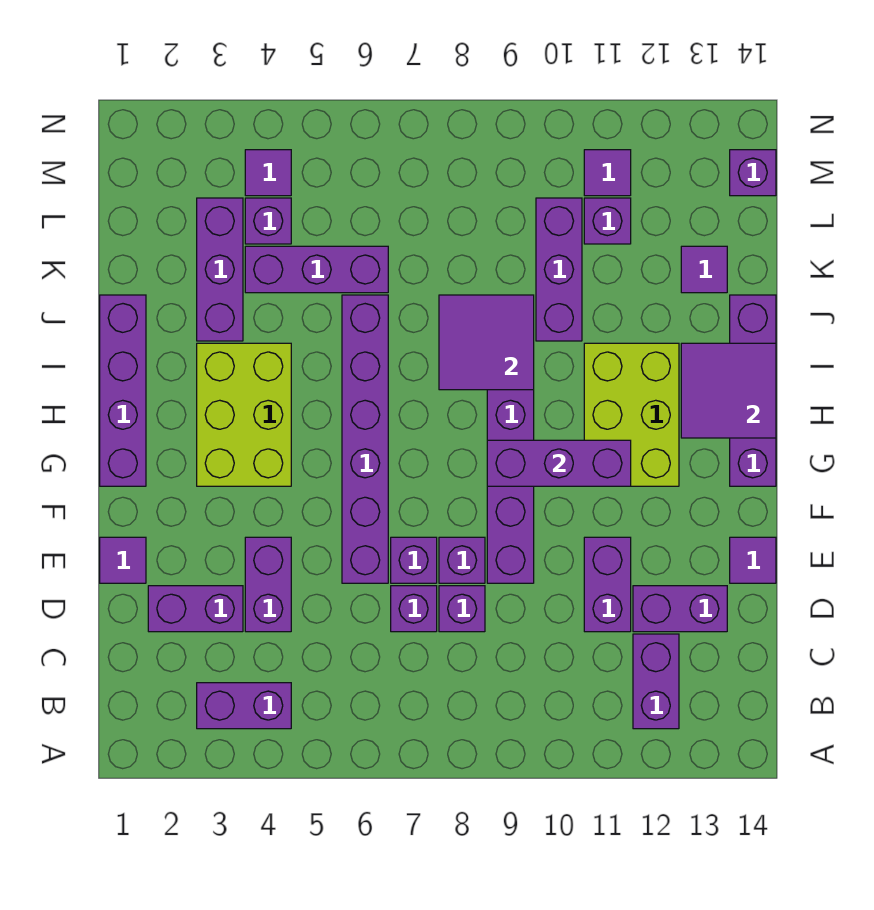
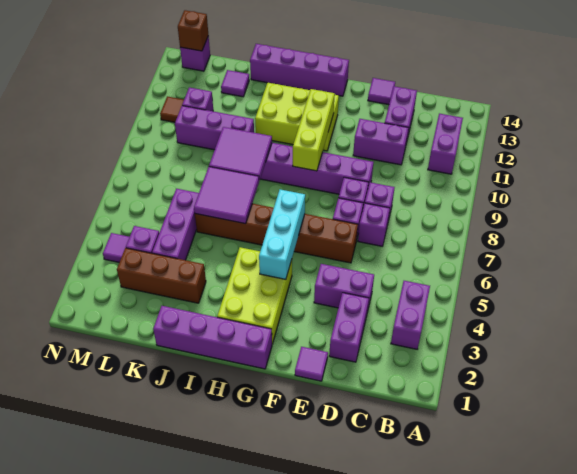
purple 1x2 brick [633,634,679,729] -> purple 1x2 brick turned to [428,114,463,174]
purple 1x6 brick [342,295,388,583] -> brown 1x6 brick [195,203,358,263]
lime 2x3 brick [197,343,291,486] -> lime 2x3 brick turned to [217,247,292,344]
none -> cyan 1x3 brick [259,189,305,279]
purple 1x3 brick [487,440,631,486] -> lime 1x3 brick [293,89,335,171]
purple 2x2 tile [681,343,776,438] -> purple 2x2 tile moved to [194,167,259,224]
purple 1x3 brick [197,198,243,341] -> brown 1x3 brick [117,248,206,303]
purple 1x1 tile [584,150,631,196] -> brown 1x1 tile [160,96,184,122]
none -> brown 1x1 brick [178,10,208,51]

